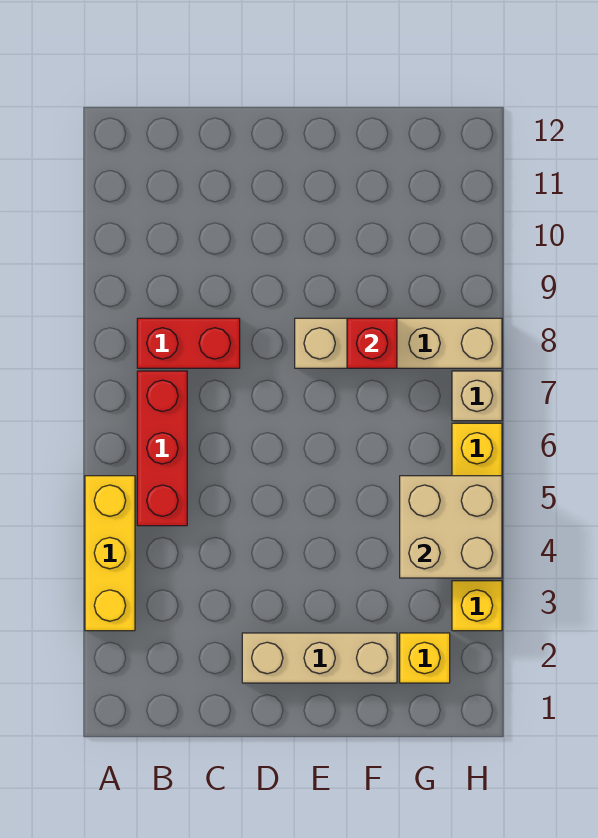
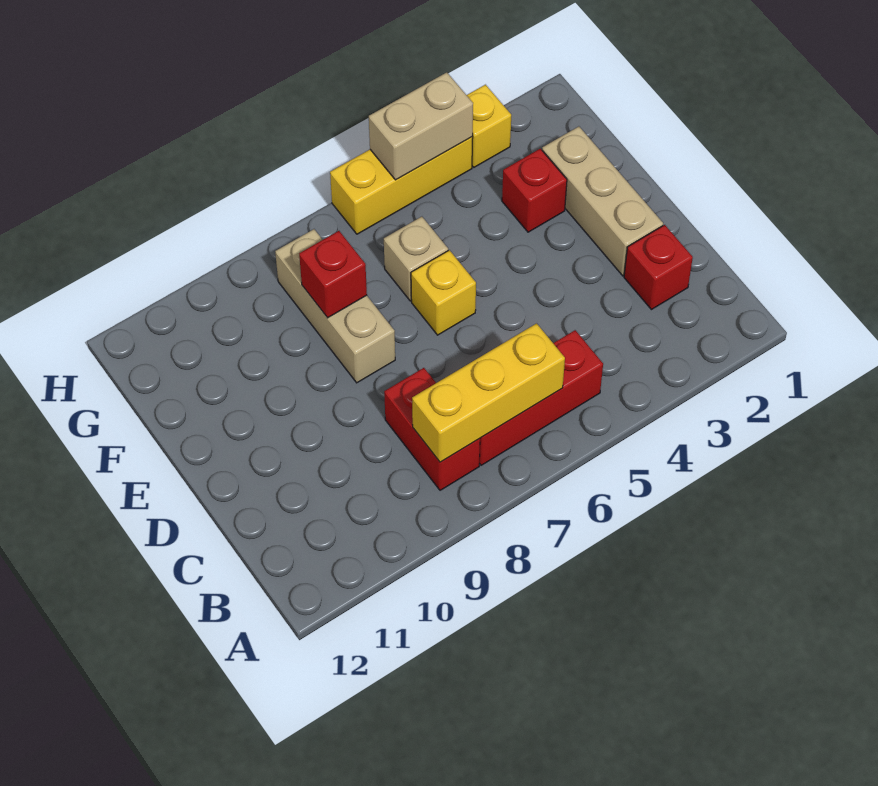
yellow 1x3 brick [85,476,135,631] -> yellow 1x3 brick moved to [412,323,565,462]
none -> red 1x1 brick [624,225,693,310]
tan 1x4 brick [295,318,502,368] -> tan 1x3 brick [275,229,395,383]
none -> red 1x1 brick [502,149,567,232]
yellow 1x1 brick [400,633,450,683] -> yellow 1x1 brick moved to [411,250,476,335]
tan 2x2 brick [400,476,502,578] -> tan 1x2 brick [369,72,473,180]
tan 1x1 brick [452,371,502,421] -> tan 1x1 brick moved to [384,217,448,301]

